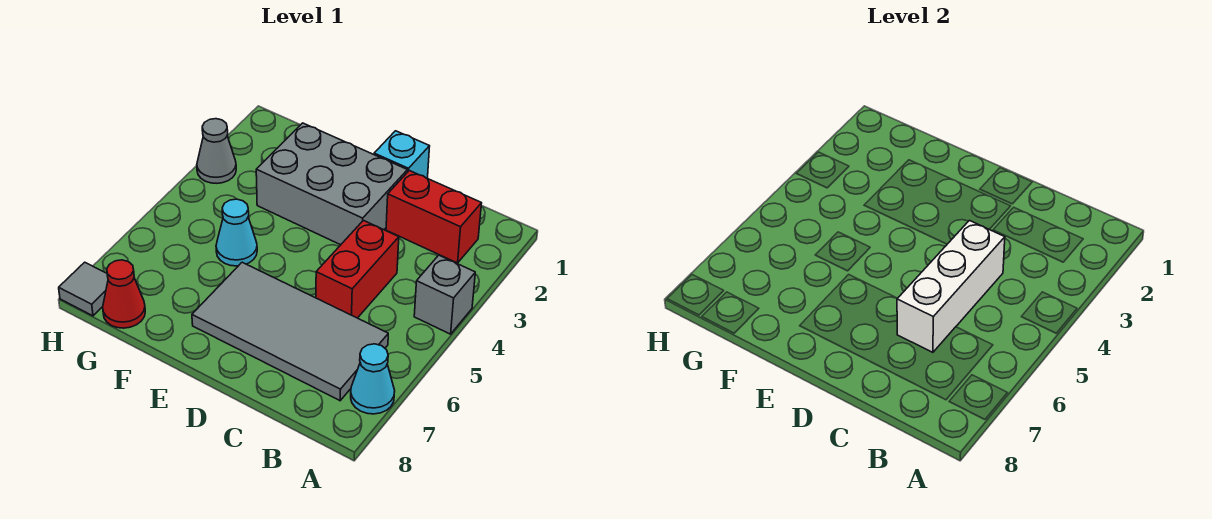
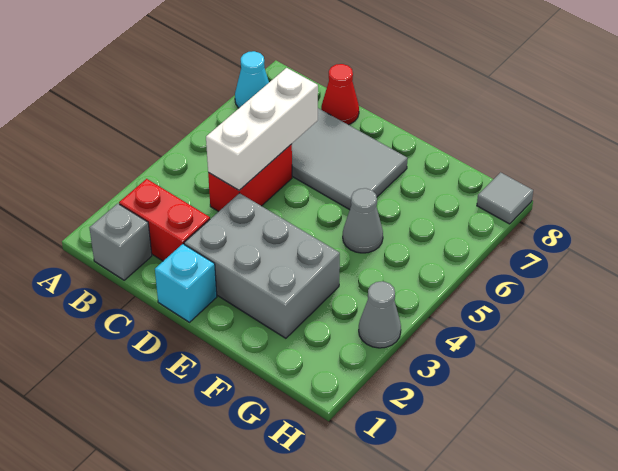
grey 1x1 brick [414,255,475,334] -> grey 1x1 brick moved to [90,203,152,280]
cyan 1x1 cone [216,199,257,266] -> grey 1x1 cone [343,188,383,253]
red 1x1 cone [103,260,145,328] -> red 1x1 cone moved to [321,64,359,125]

